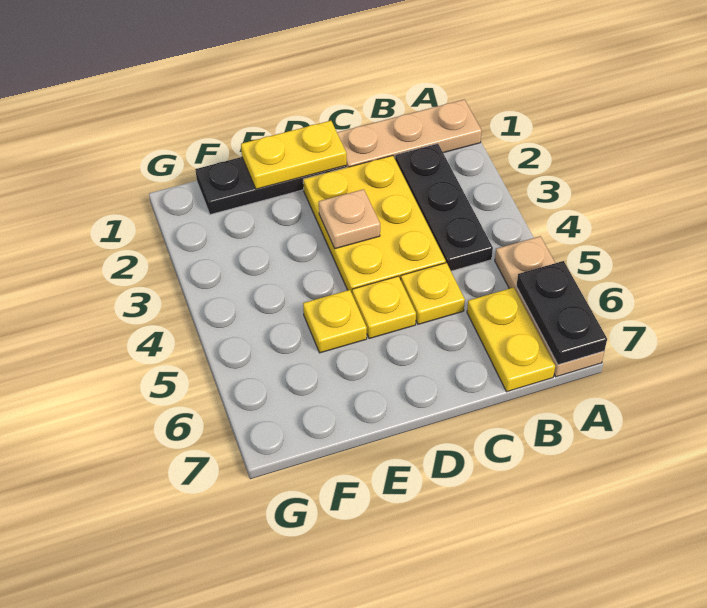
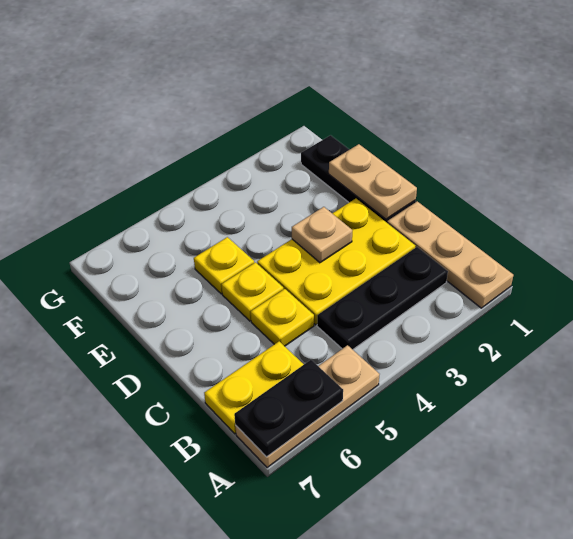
yellow 1x2 plate [241,121,347,189] -> tan 1x2 plate [329,144,417,219]

